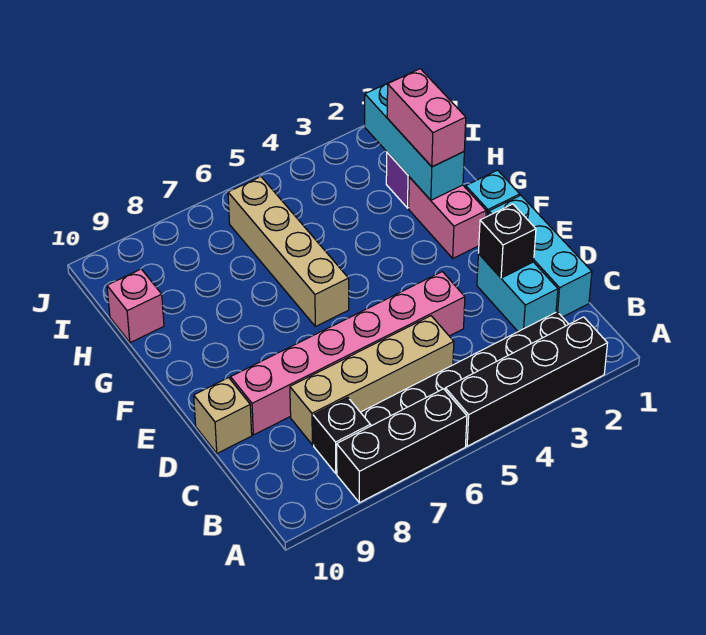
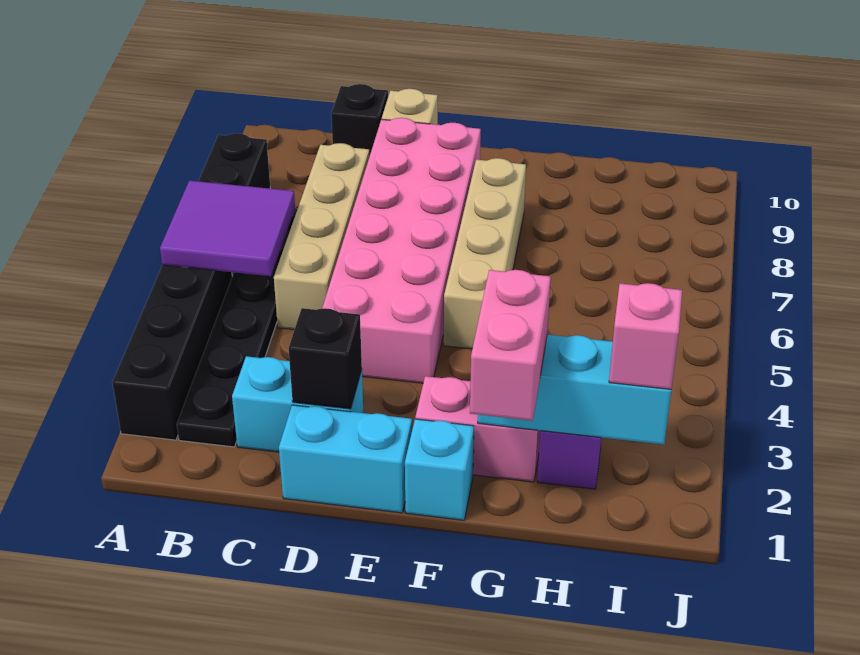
none -> purple 2x2 tile [160,181,295,276]
black 1x1 brick [313,397,370,473] -> black 1x1 brick moved to [331,84,388,156]
cyan 1x3 brick [489,195,592,317] -> cyan 1x2 brick [279,405,412,513]
pink 1x6 brick [231,272,465,435] -> pink 2x6 brick [322,118,481,383]
tan 1x4 brick [228,177,349,327] -> tan 1x4 brick turned to [444,158,526,349]
pink 1x2 brick [387,69,466,167] -> pink 1x2 brick turned to [470,270,551,421]
pink 1x1 brick [107,269,164,343] -> pink 1x1 brick moved to [609,283,682,389]

